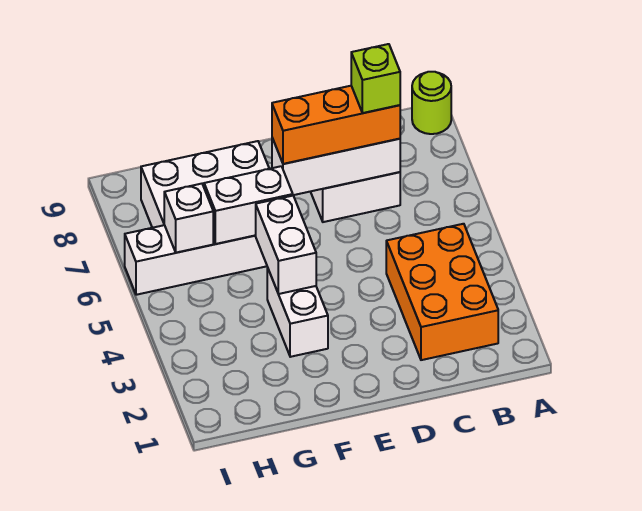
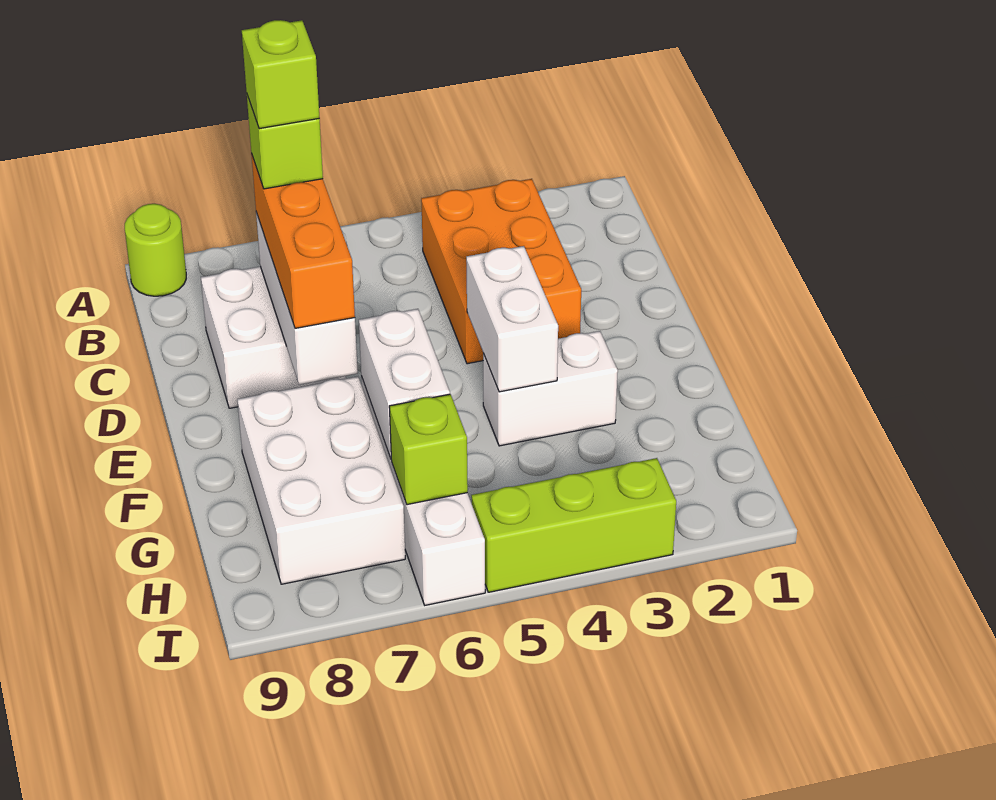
orange 2x3 brick [386,224,498,360] -> orange 2x3 brick turned to [421,179,581,364]
none -> lime 1x1 brick [242,20,319,129]
white 1x2 brick [255,196,316,294] -> white 1x2 brick turned to [466,246,558,392]
white 1x1 brick [164,184,213,253] -> lime 1x1 brick [389,394,468,505]
none -> lime 1x3 brick [471,458,676,592]

